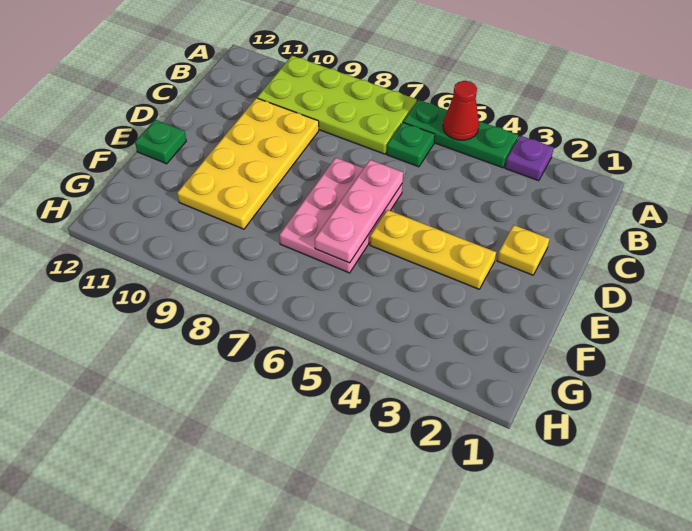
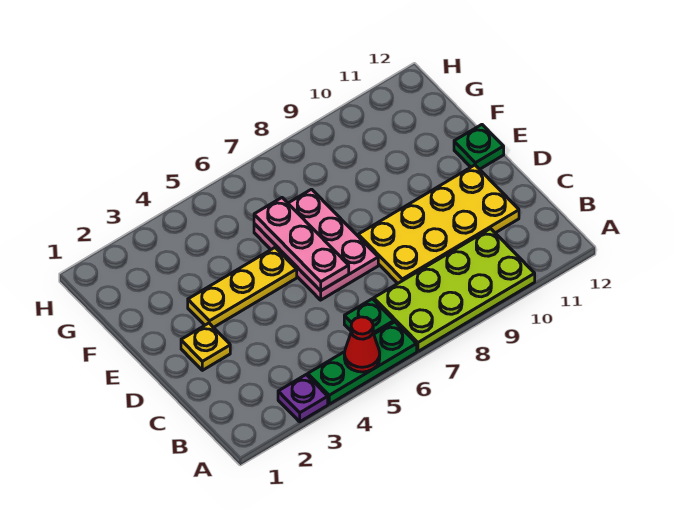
yellow 2x4 plate [177,98,319,229] -> yellow 2x4 plate turned to [358,165,519,283]

